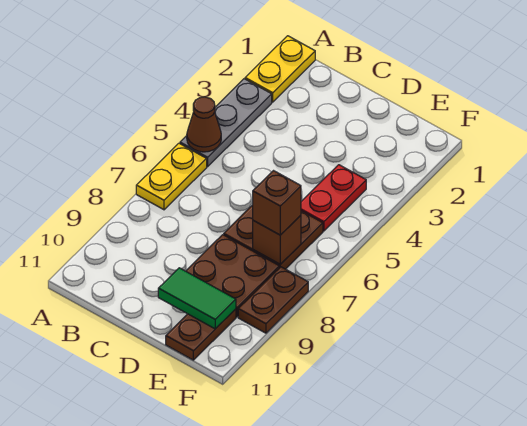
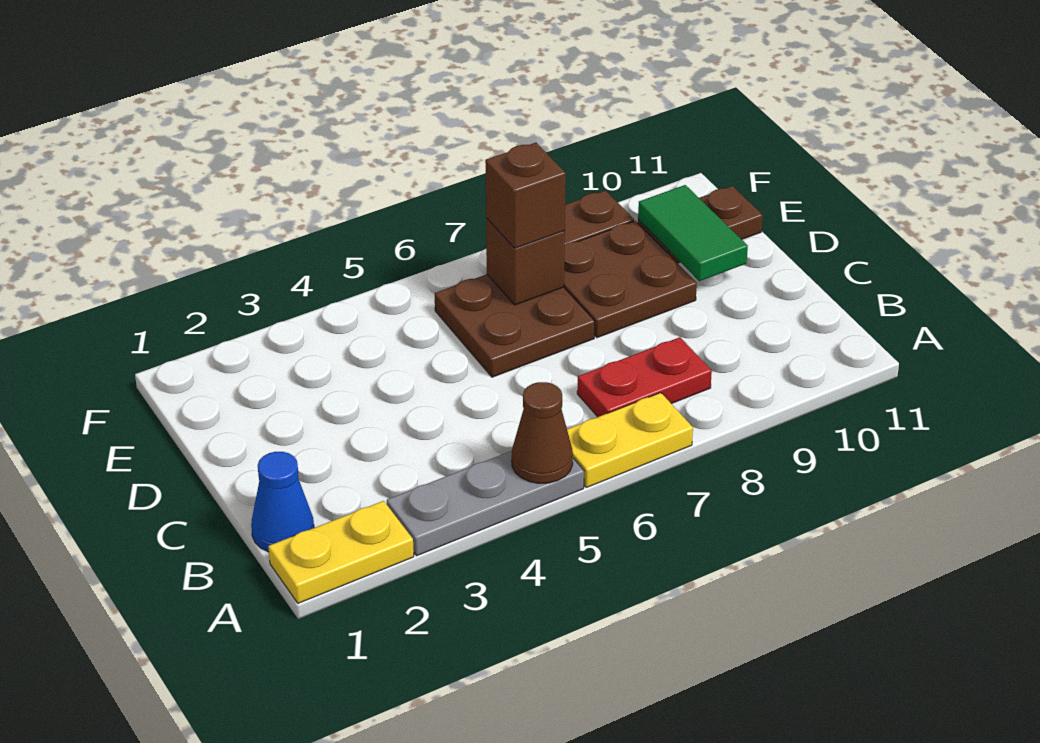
none -> blue 1x1 cone [251,452,314,552]
red 1x2 plate [301,165,366,231] -> red 1x2 plate moved to [577,337,712,417]

